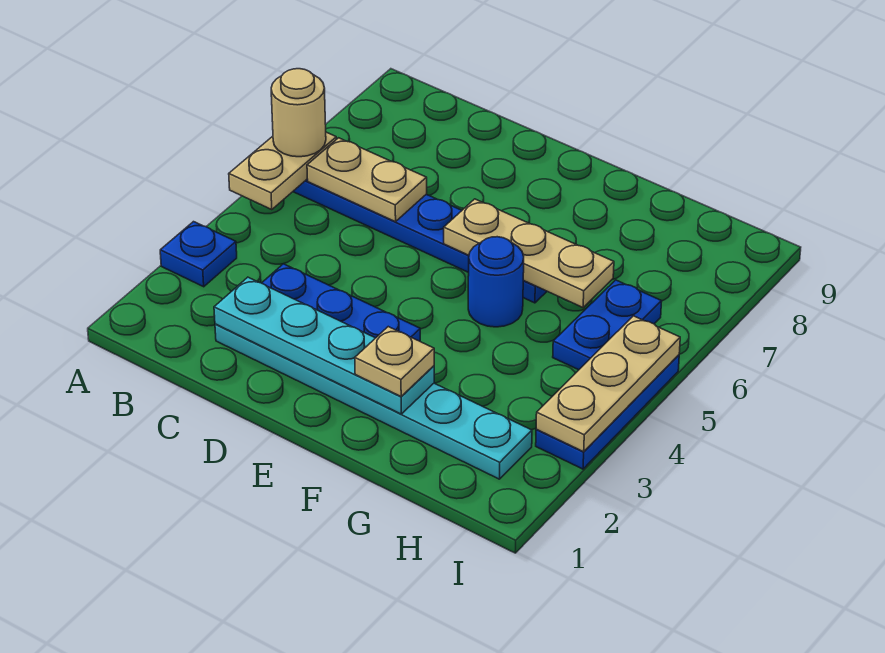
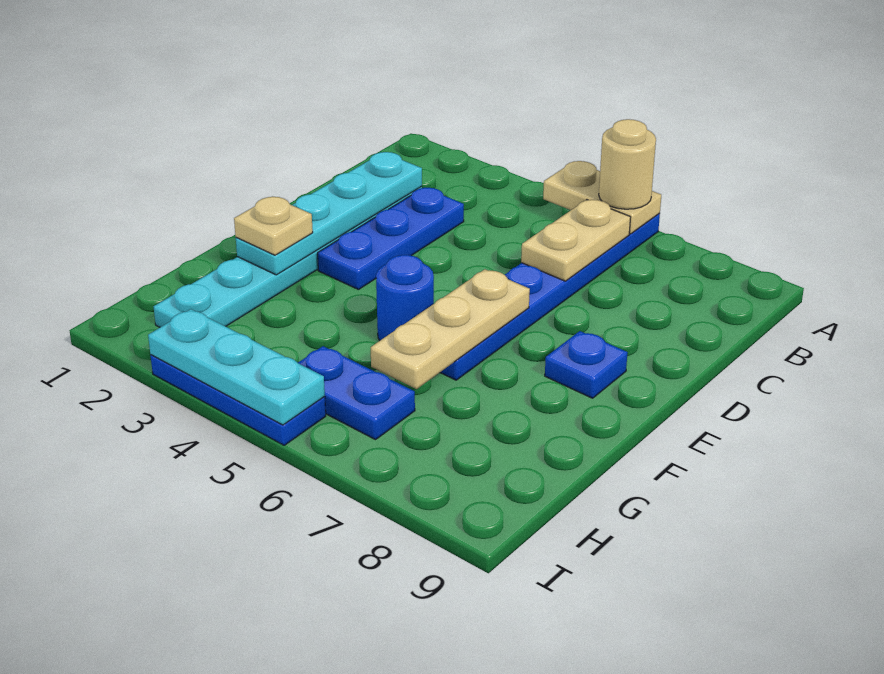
blue 1x1 plate [160,222,237,287] -> blue 1x1 plate moved to [545,331,628,398]
tan 1x3 plate [536,316,680,452] -> cyan 1x3 plate [148,309,325,425]

